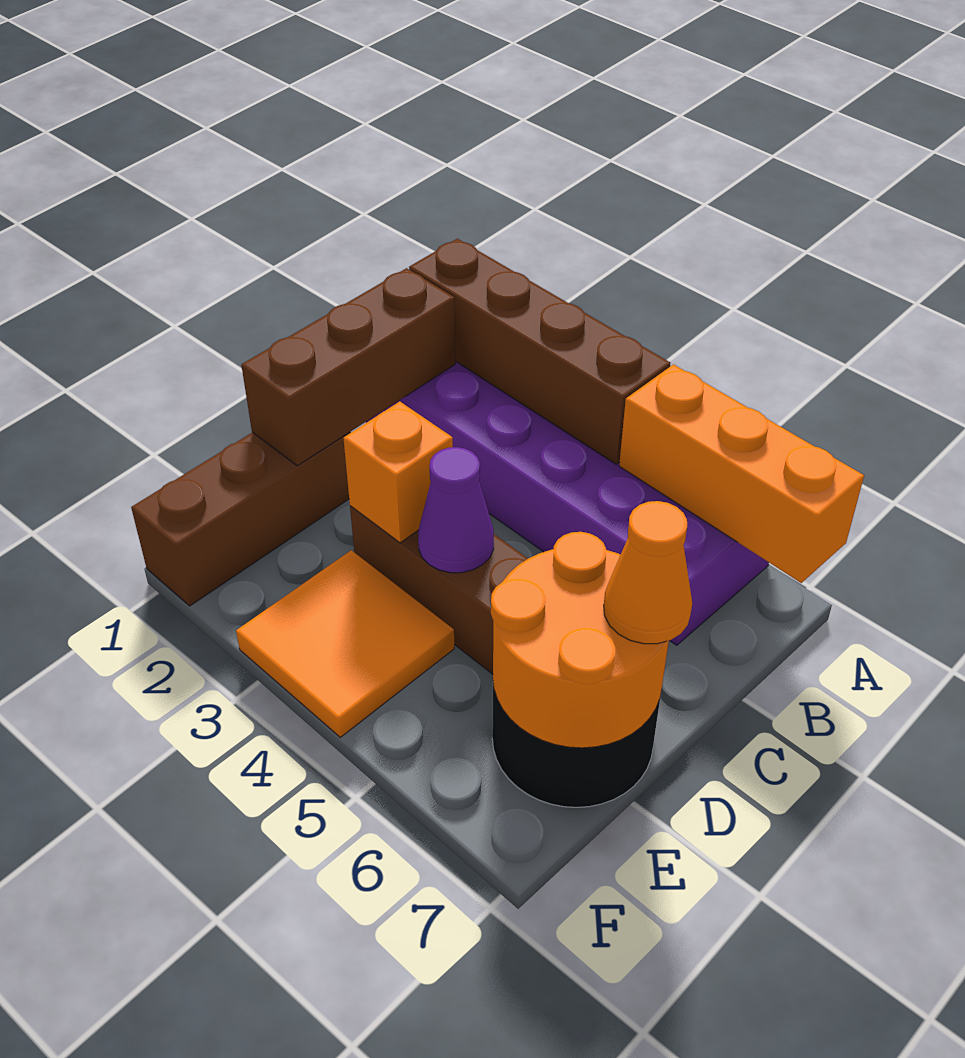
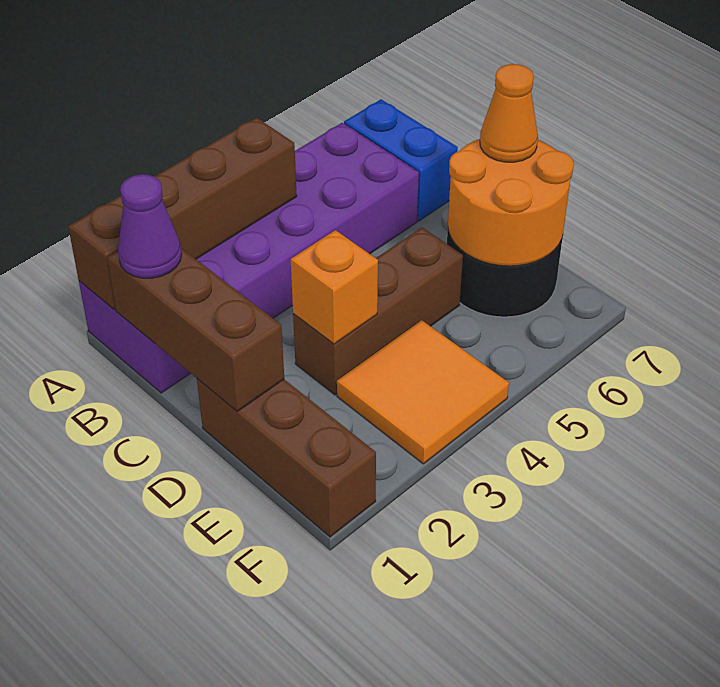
orange 1x3 brick [619,364,864,583] -> none
none -> blue 1x2 brick [344,99,458,221]
purple 1x1 cone [418,447,494,573] -> purple 1x1 cone moved to [118,174,181,278]

